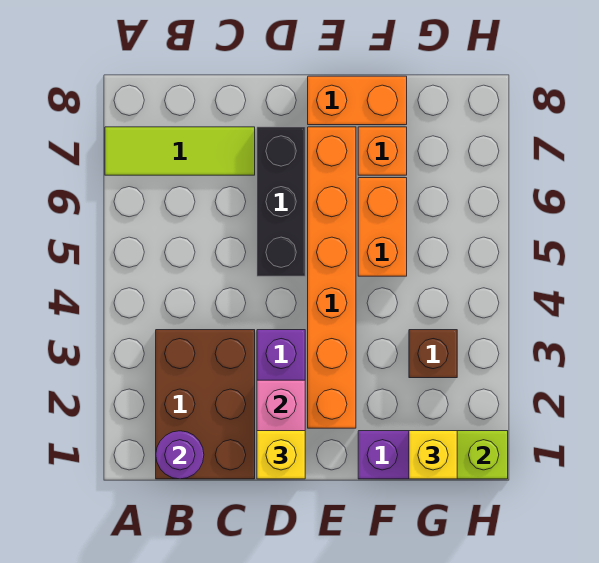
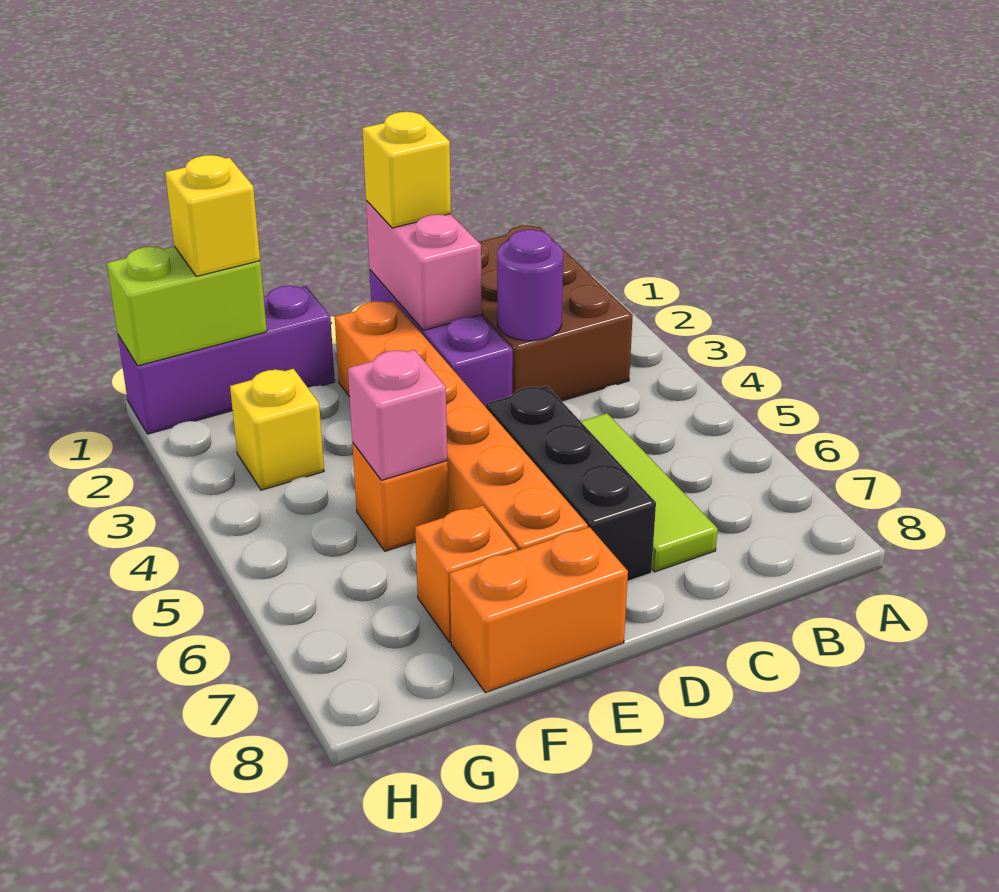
lime 1x3 tile [105,127,255,175] -> lime 1x3 tile turned to [581,413,718,572]
purple 1x1 round brick [156,431,204,479] -> purple 1x1 round brick moved to [497,229,563,341]
orange 1x2 brick [358,178,407,276] -> orange 1x1 brick [352,443,449,551]
none -> pink 1x1 brick [348,350,447,480]
brown 1x1 brick [409,330,457,378] -> yellow 1x1 brick [230,369,324,490]

